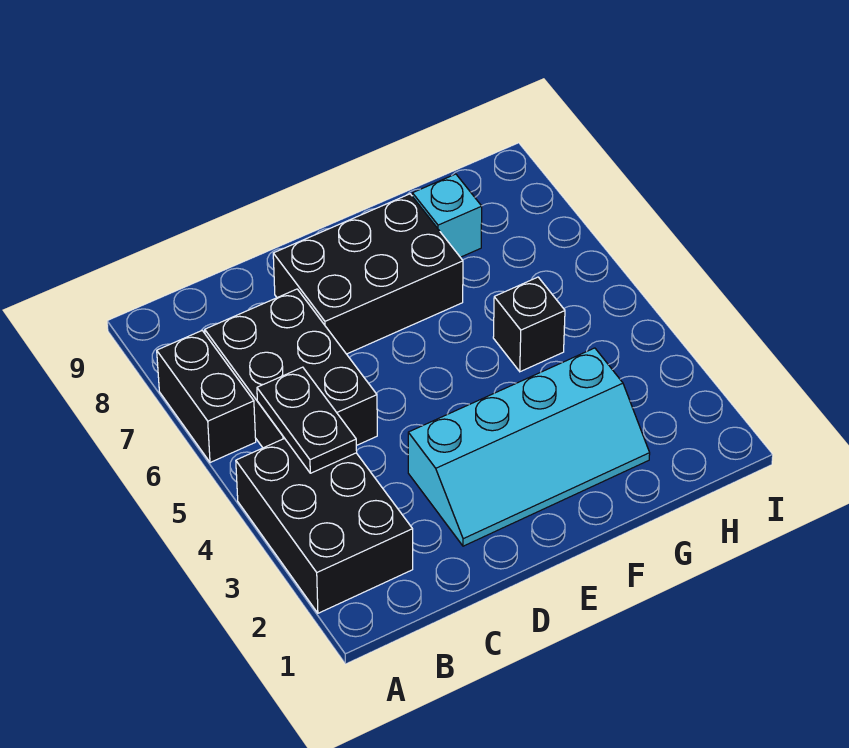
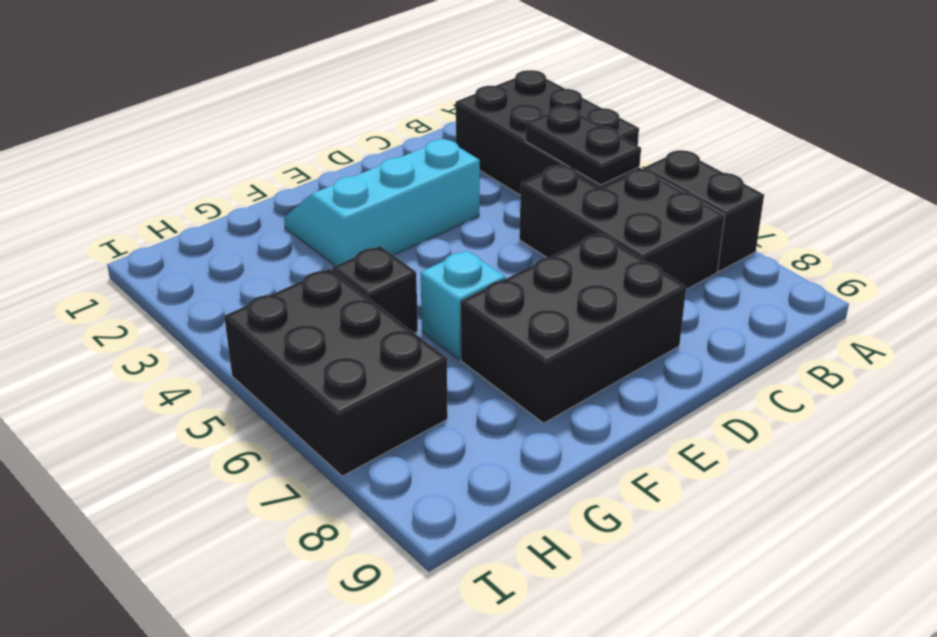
cyan 2x4 slope [408,348,650,546] -> cyan 2x3 slope [284,139,480,266]
cyan 1x1 brick [412,174,482,257] -> cyan 1x1 brick moved to [421,251,505,359]
none -> black 2x3 brick [224,269,448,476]

